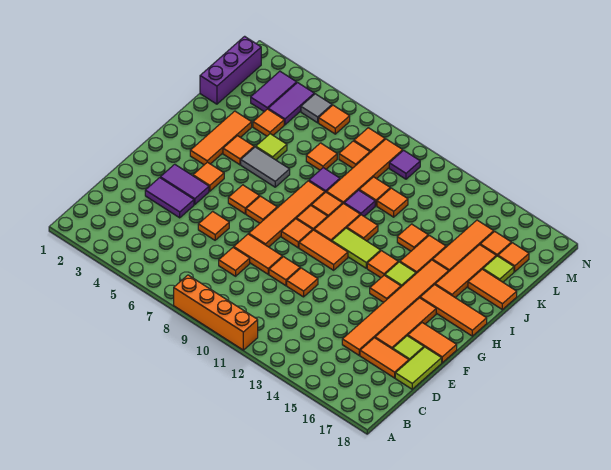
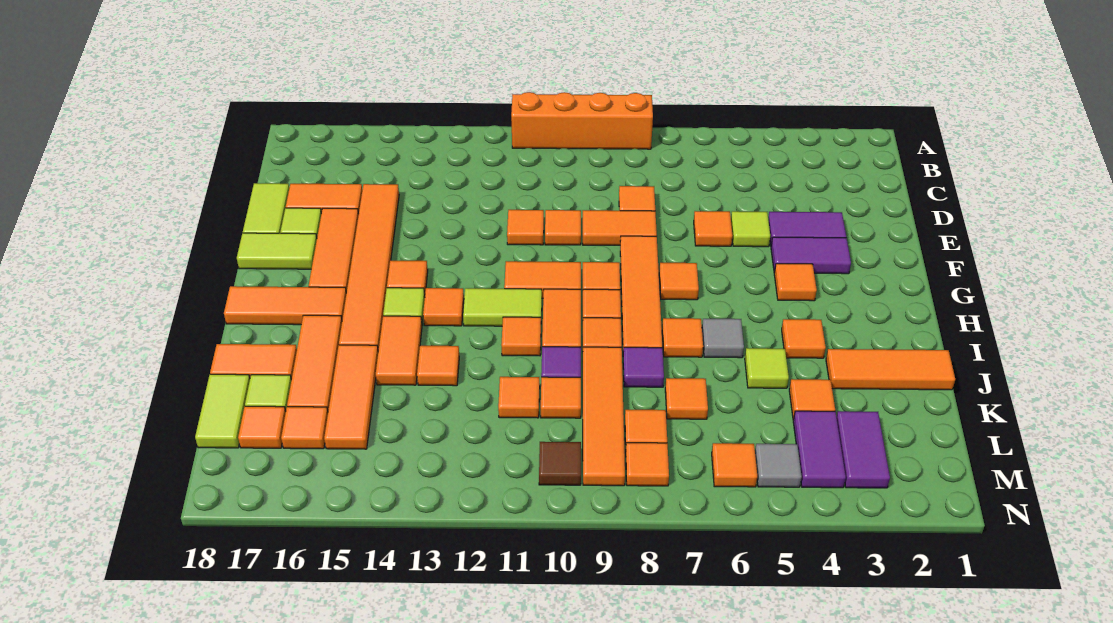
none -> lime 1x1 tile [731,211,770,247]
orange 1x2 tile [408,323,457,363] -> lime 1x2 tile [237,233,317,269]
orange 1x1 tile [228,185,260,214] -> orange 1x1 tile moved to [662,318,703,357]
orange 1x3 tile [190,111,252,165] -> orange 1x3 tile turned to [826,349,955,390]
grey 1x2 tile [241,147,290,187] -> grey 1x1 tile [702,319,744,358]
purple 1x3 brick [200,36,261,104] -> none
none -> lime 1x2 tile [195,374,250,448]
purple 1x1 tile [389,150,420,179] -> brown 1x1 tile [539,442,581,485]

